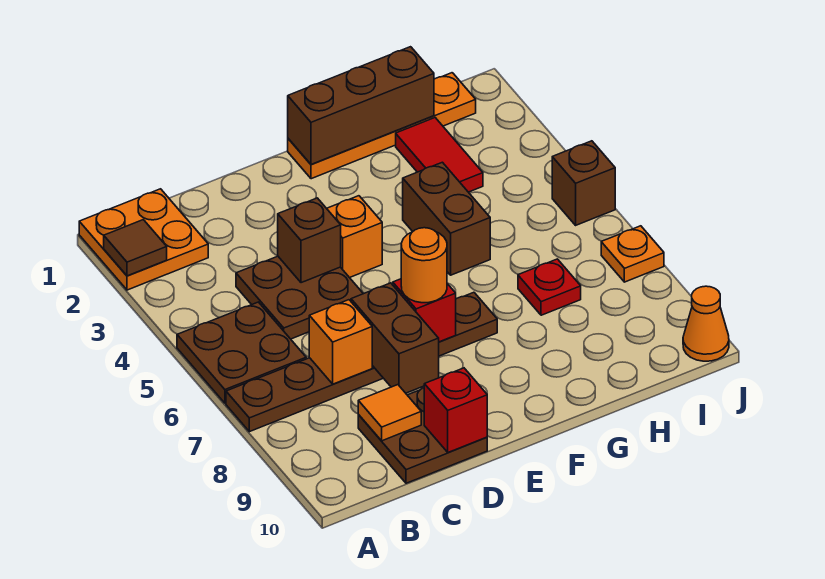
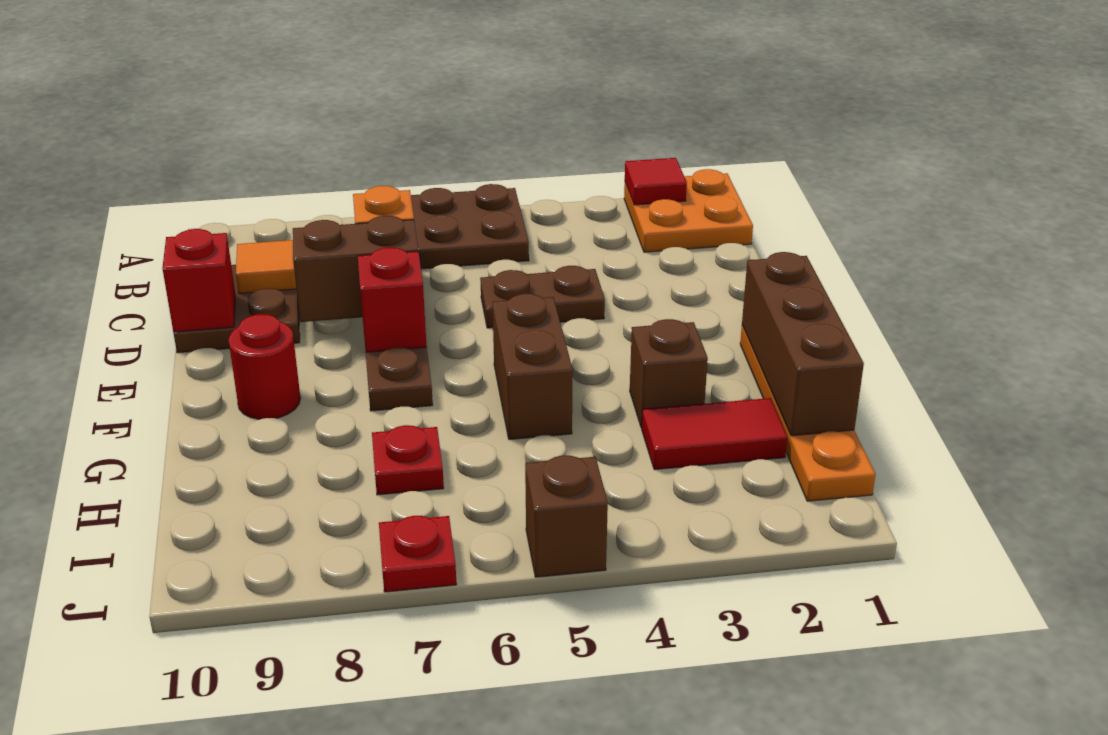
brown 1x1 tile [104,220,167,276] -> red 1x1 tile [625,158,687,205]
brown 2x2 plate [236,256,363,339] -> brown 1x2 plate [480,266,605,328]
brown 1x1 brick [278,198,341,283] -> brown 1x1 brick moved to [630,319,708,428]
orange 1x1 brick [327,196,382,278] -> none
orange 1x1 round brick [401,228,447,303] -> none
none -> red 1x1 round brick [228,314,301,419]
brown 1x2 brick [403,162,490,275] -> brown 1x2 brick turned to [492,294,573,439]
orange 1x1 plate [601,226,664,282] -> red 1x1 plate [379,516,457,592]
orange 1x1 cone [683,286,729,361] -> none

